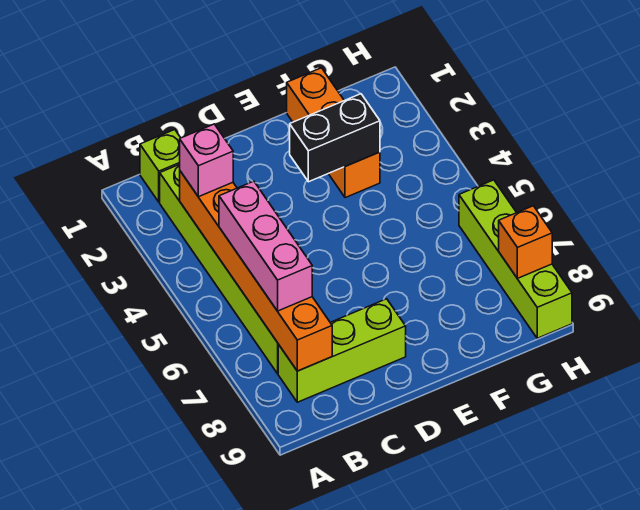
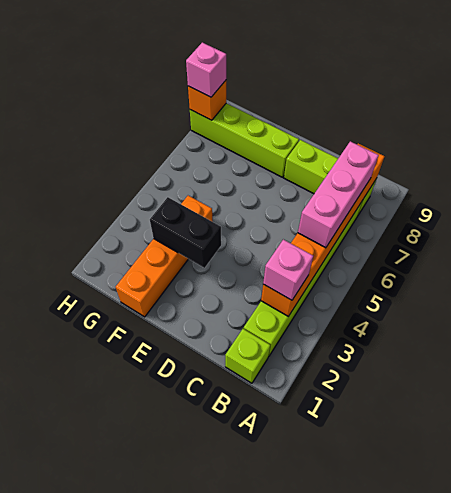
orange 1x3 brick [287,68,380,198] -> orange 1x4 brick [116,196,213,317]
lime 1x4 brick [459,180,572,338] -> lime 1x4 brick turned to [190,103,299,177]
none -> pink 1x1 brick [186,43,226,97]

